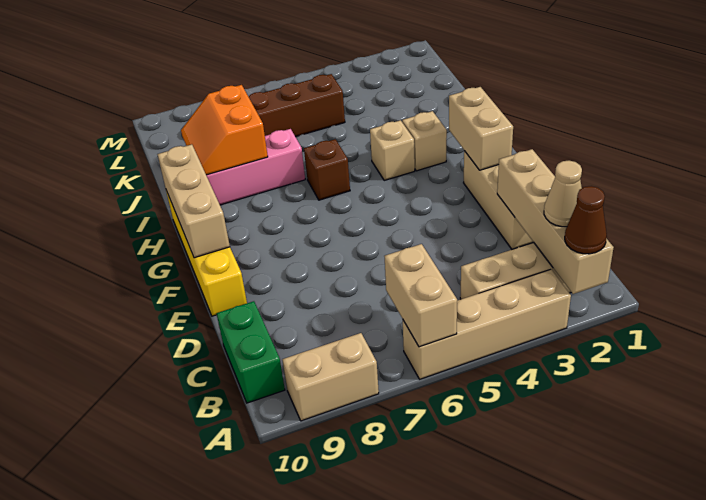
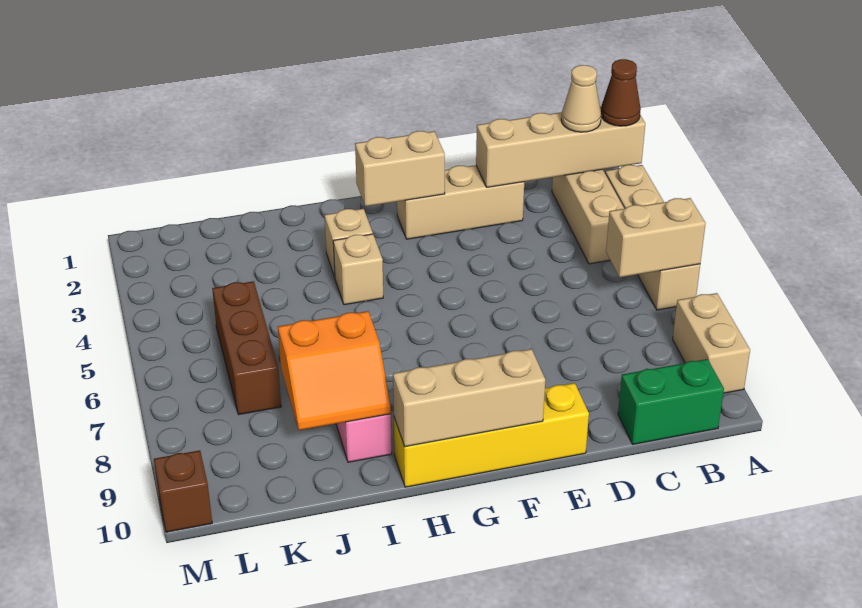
brown 1x1 brick [304,139,350,200] -> brown 1x1 brick moved to [154,450,212,532]

